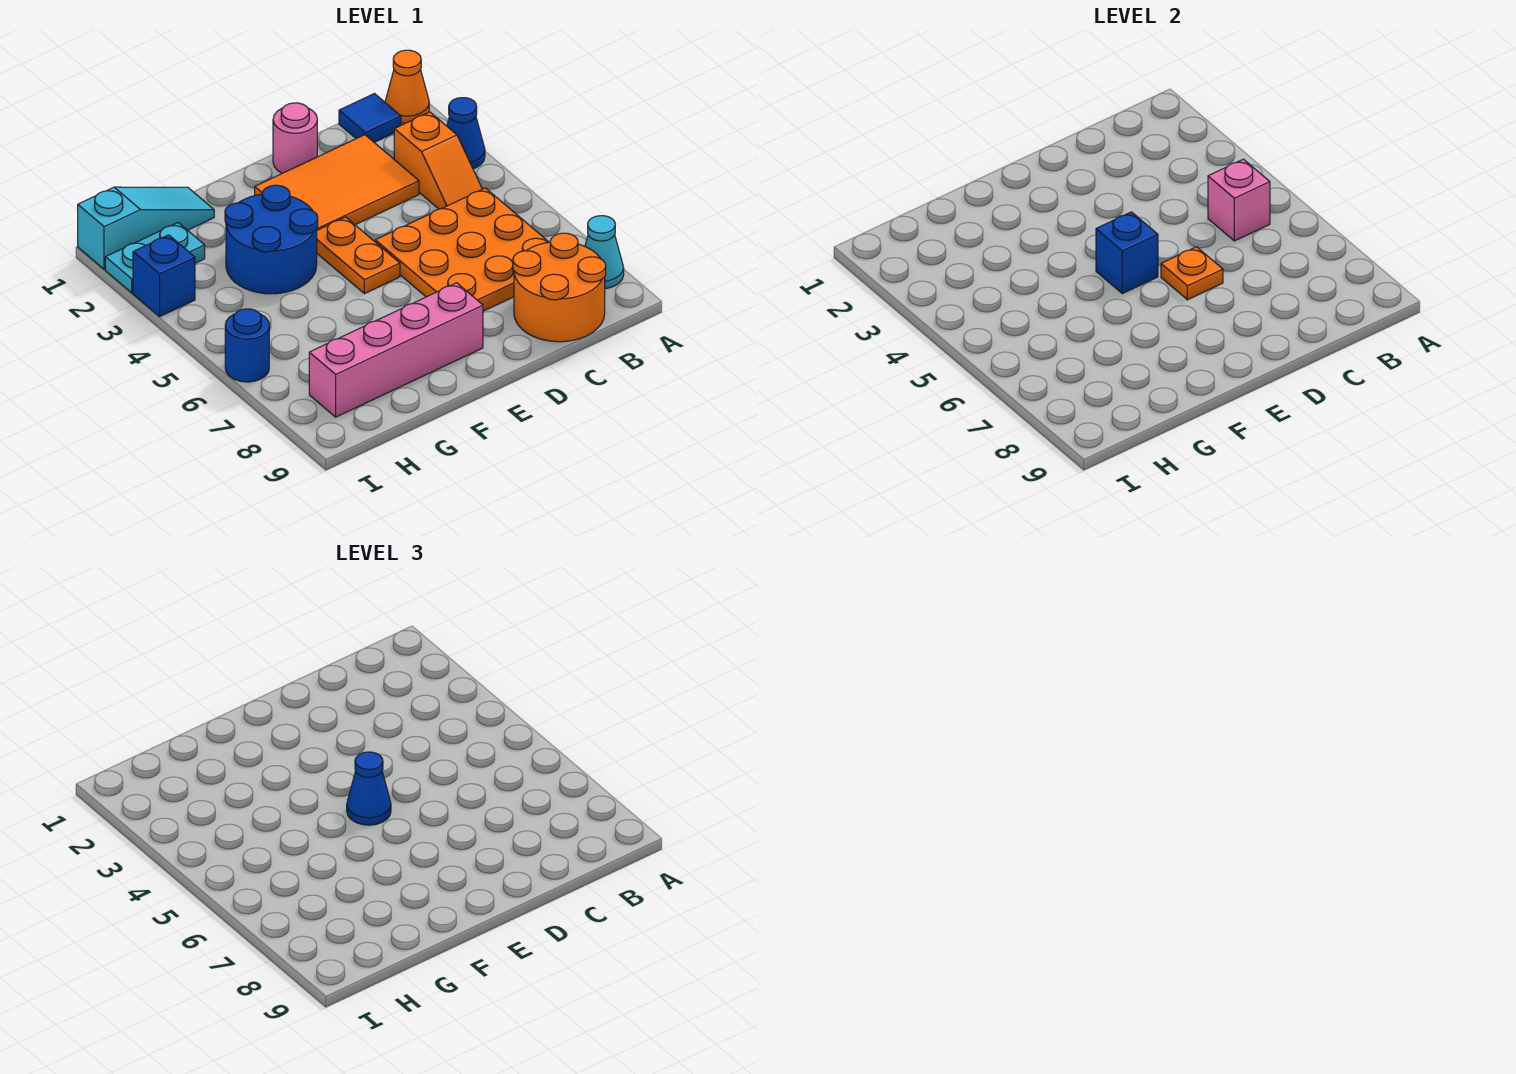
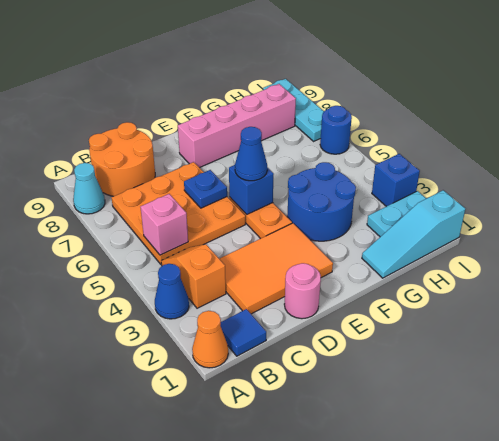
orange 1x1 plate [1161,247,1223,300] -> blue 1x1 plate [184,170,227,208]
none -> cyan 1x3 plate [263,79,324,141]

